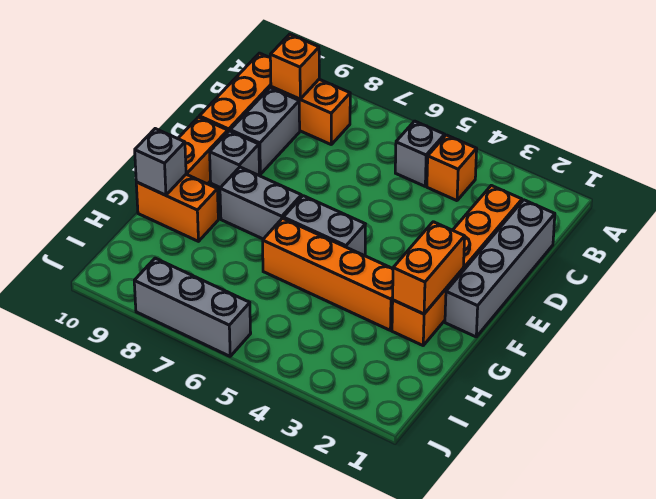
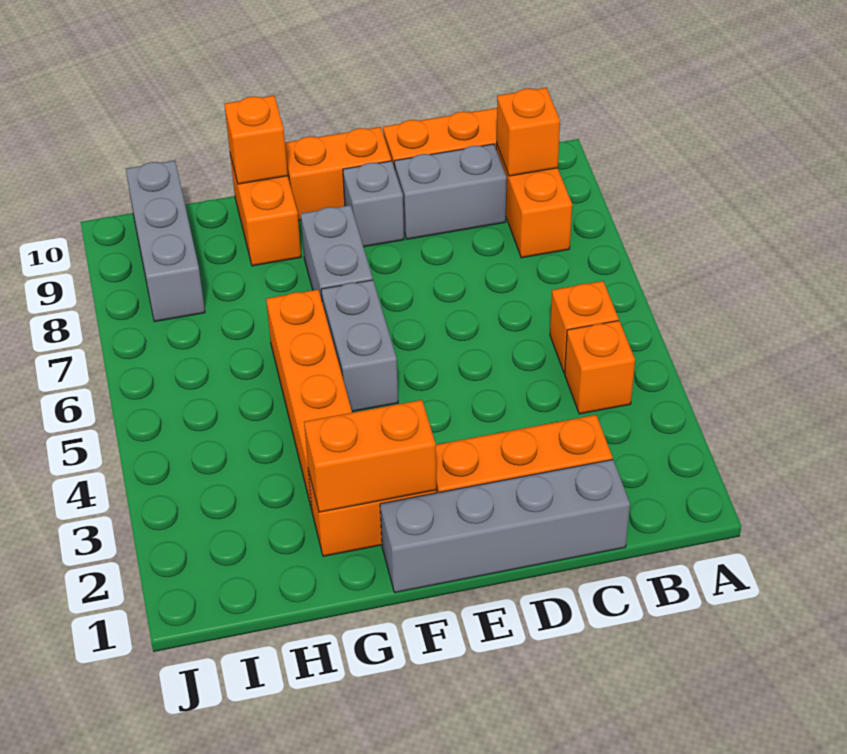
grey 1x1 brick [395,121,445,186] -> orange 1x1 brick [550,281,619,373]
grey 1x1 brick [135,129,186,195] -> orange 1x1 brick [224,96,288,184]
grey 1x3 brick [134,258,251,356] -> grey 1x3 brick moved to [126,160,205,322]

